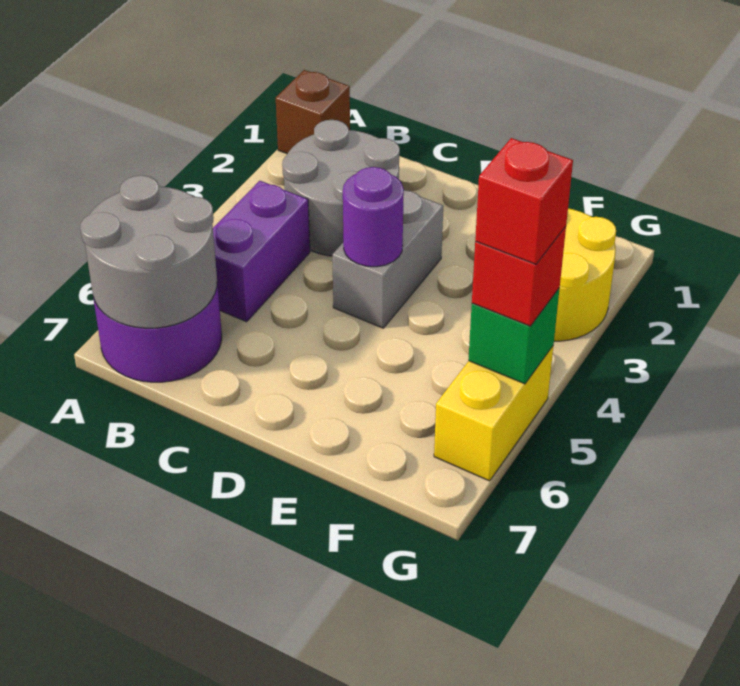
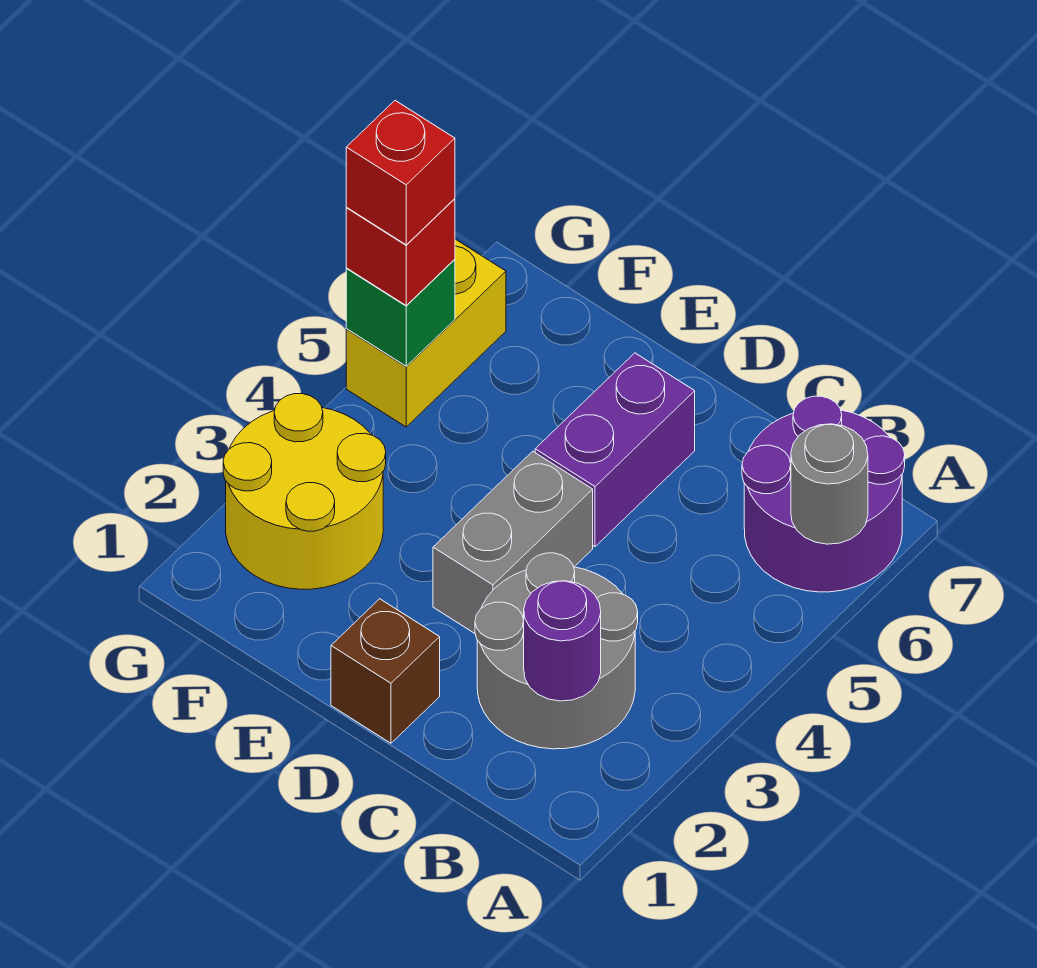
brown 1x1 brick [276,70,350,154] -> brown 1x1 brick moved to [331,599,440,743]
grey 2x2 round brick [80,175,217,328] -> grey 1x1 round brick [791,424,868,544]
purple 1x2 brick [213,181,310,322] -> purple 1x2 brick moved to [535,353,695,547]
purple 1x1 round brick [343,167,404,267] -> purple 1x1 round brick moved to [524,581,601,701]

